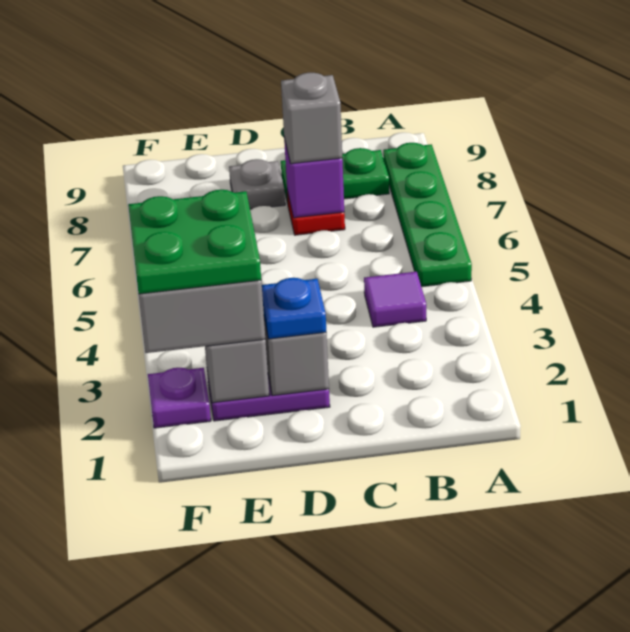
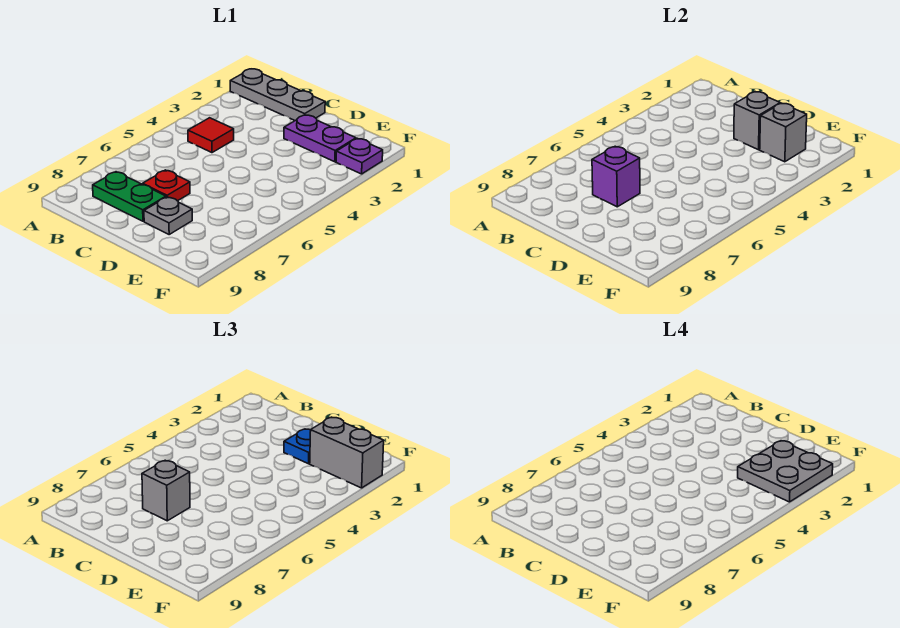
none -> grey 1x3 plate [230,69,325,120]
green 1x4 plate [383,143,472,287] -> none
purple 1x1 tile [364,272,426,327] -> red 1x1 tile [188,118,234,153]
green 2x2 plate [128,190,261,294] -> grey 2x2 plate [738,441,833,502]

